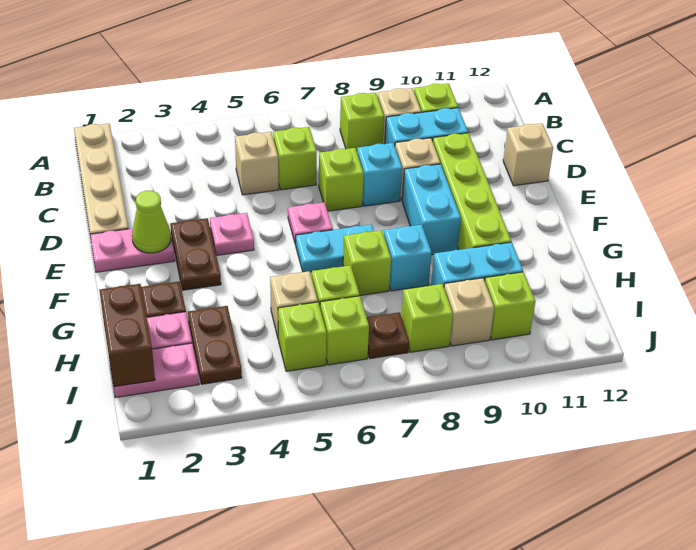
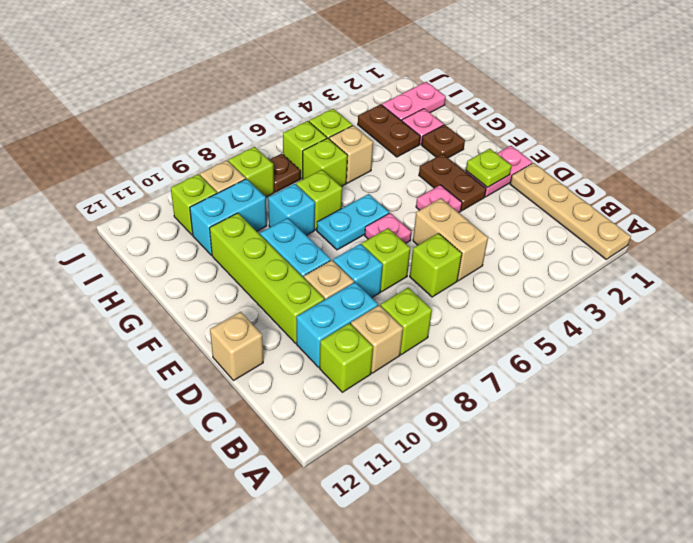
tan 1x1 brick [235,132,279,195] -> tan 1x2 brick [413,198,488,281]
lime 1x1 cone [132,190,171,253] -> lime 1x1 plate [466,149,512,188]
brown 1x2 brick [99,284,155,387] -> none

